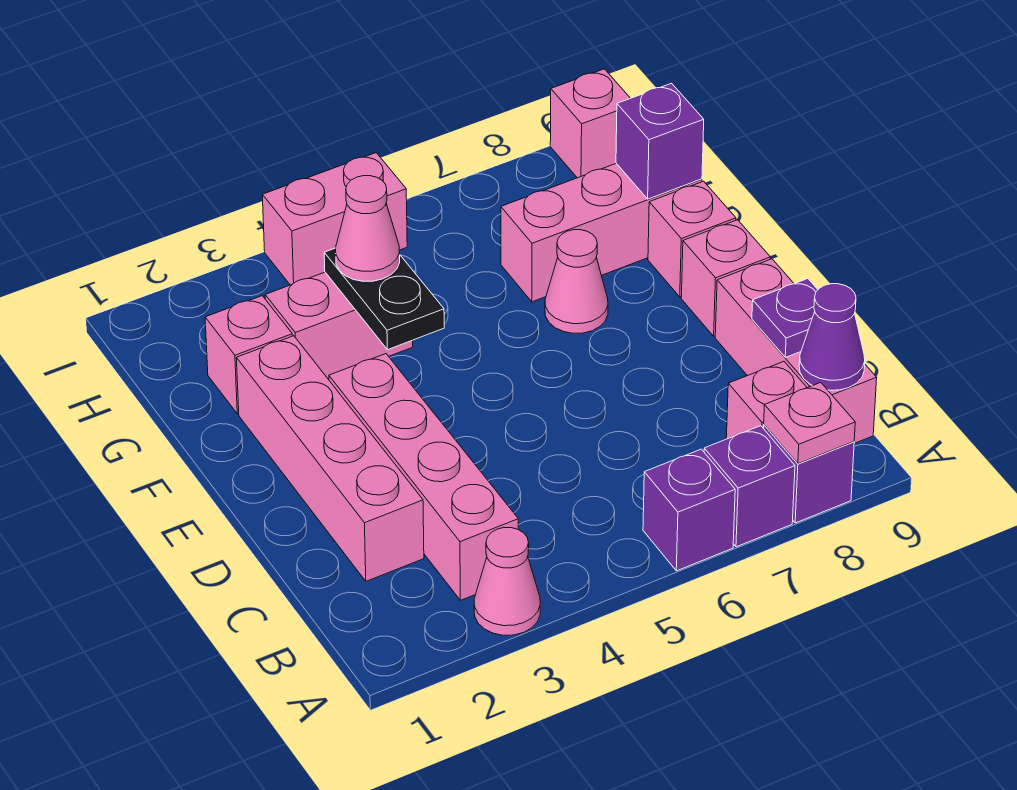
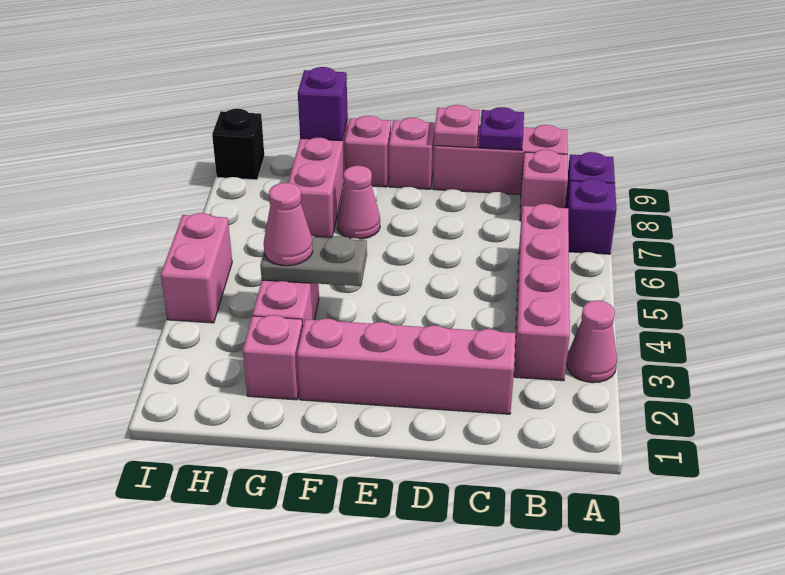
purple 1x1 brick [643,449,735,571] -> none
pink 1x1 plate [764,382,855,464] -> pink 1x1 plate moved to [434,105,480,148]
pink 1x4 brick [329,354,518,600] -> pink 1x4 brick turned to [514,204,570,381]
purple 1x1 cone [799,284,865,390] -> none
black 1x2 plate [324,248,444,350] -> grey 1x2 plate [260,236,367,286]
pink 1x1 brick [550,69,630,178] -> black 1x1 brick [212,109,264,180]

